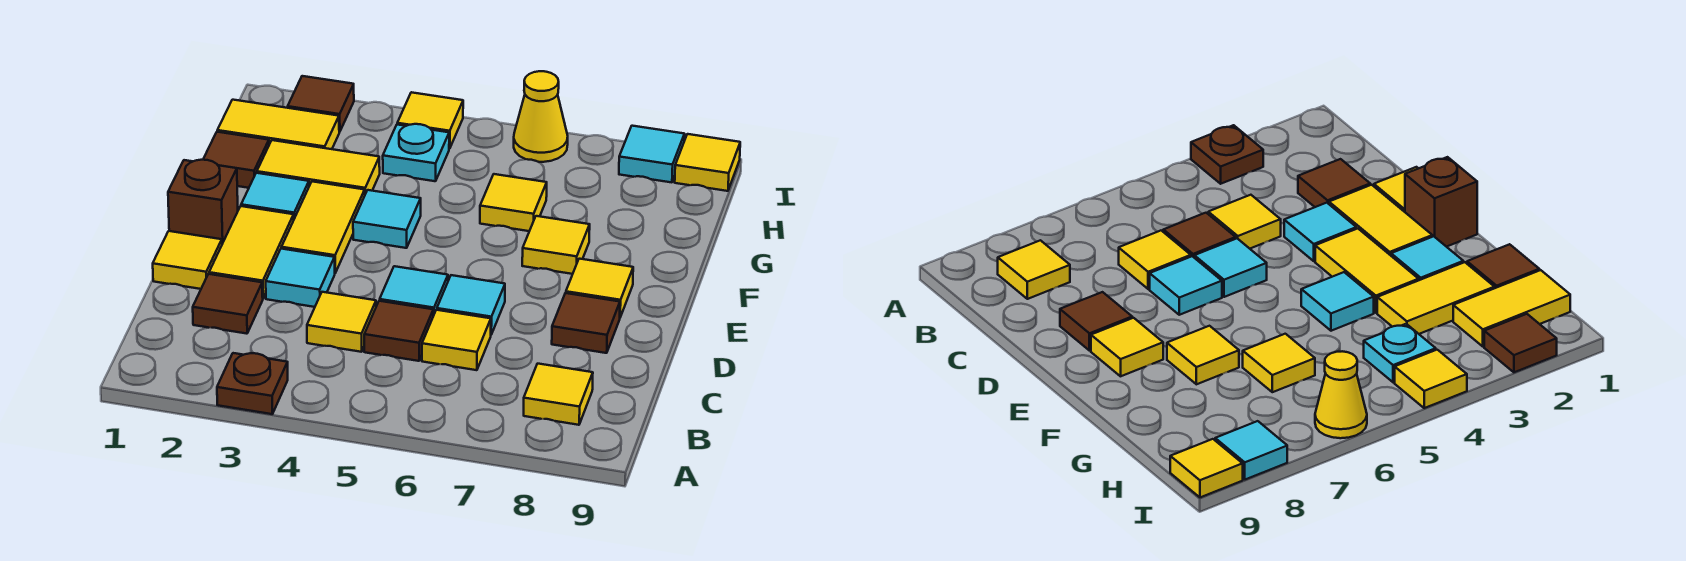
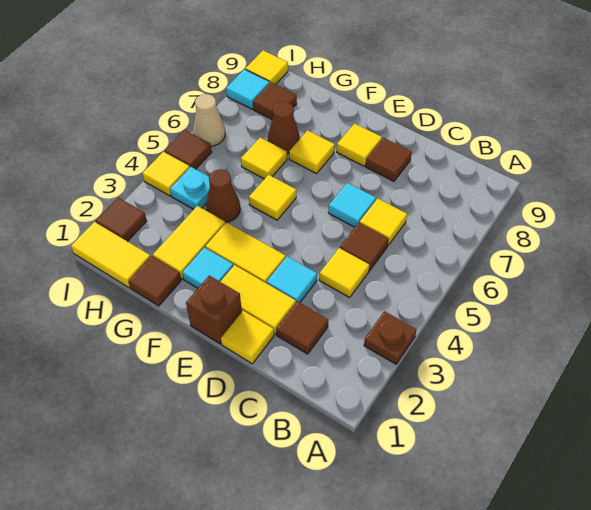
yellow 1x1 tile [524,364,593,425] -> yellow 1x1 tile moved to [249,175,296,220]
cyan 1x1 tile [380,266,448,316] -> none
cyan 1x1 tile [353,190,421,248] -> none
none -> brown 1x1 cone [206,169,240,223]
none -> brown 1x1 cone [268,101,300,154]
yellow 1x2 tile [217,100,339,149] -> yellow 1x2 tile turned to [71,222,150,288]
none -> brown 1x1 tile [253,82,297,119]
none -> brown 1x1 tile [165,130,212,169]
yellow 1x1 cone [514,71,568,162] -> tan 1x1 cone [193,94,225,146]

